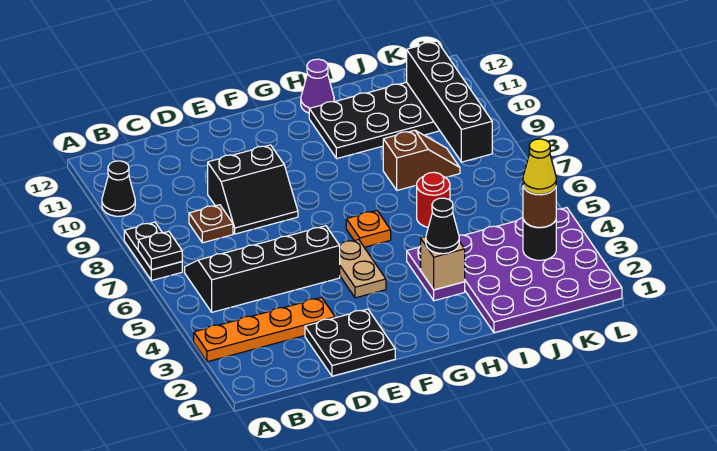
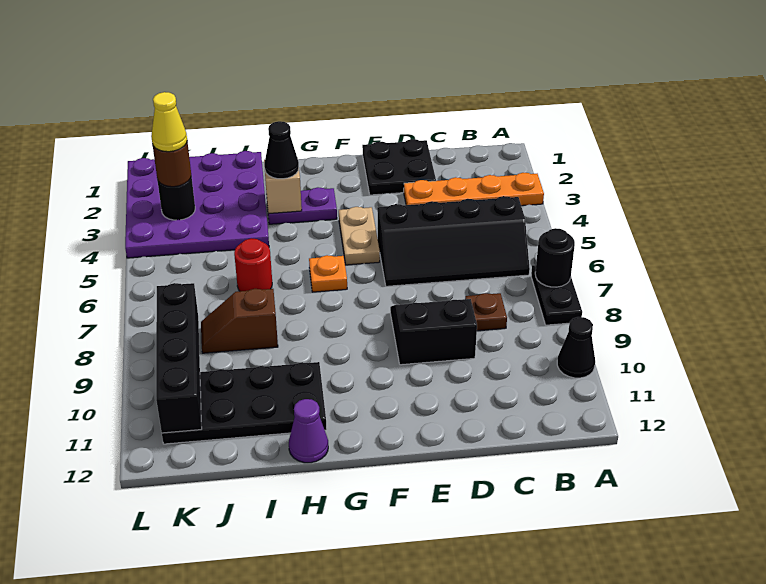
black 1x1 plate [138,231,182,270] -> black 1x1 round brick [535,228,575,287]
purple 1x2 plate [407,246,465,301] -> purple 1x2 plate turned to [267,187,337,224]

